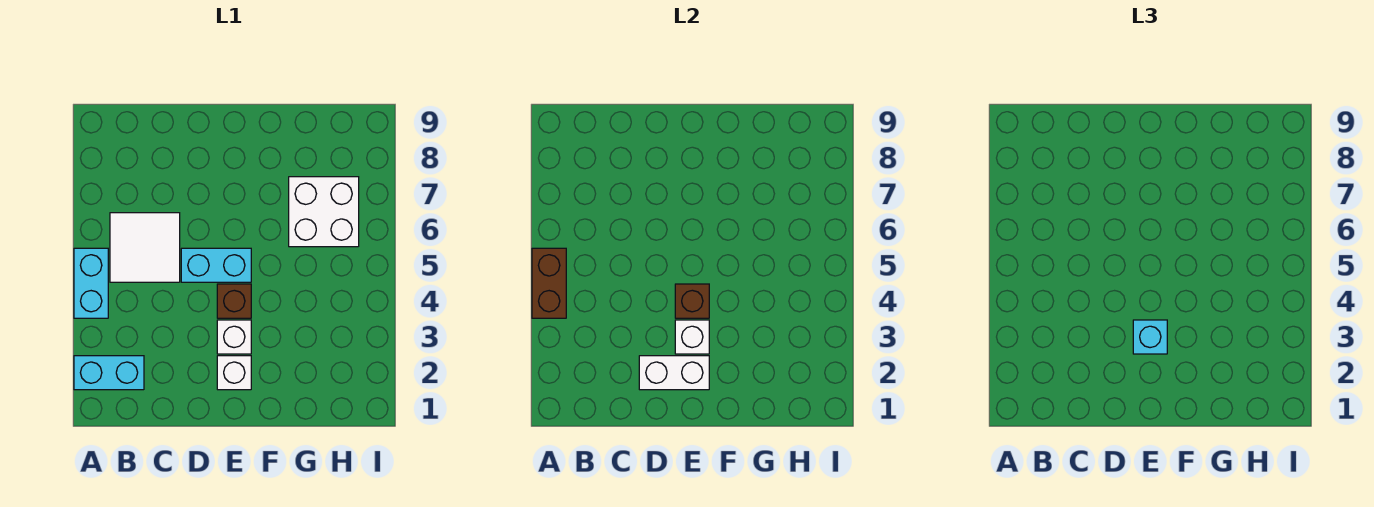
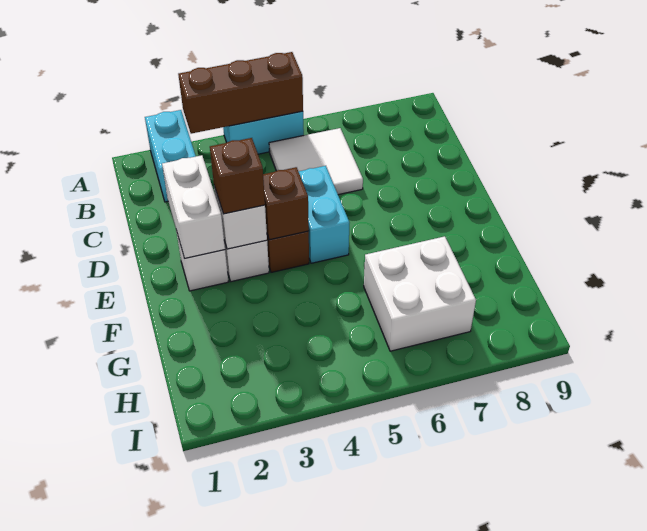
brown 1x2 brick [532,248,566,318] -> brown 1x3 brick [178,52,303,134]
cyan 1x1 brick [1133,320,1167,354] -> brown 1x1 brick [210,138,265,214]

